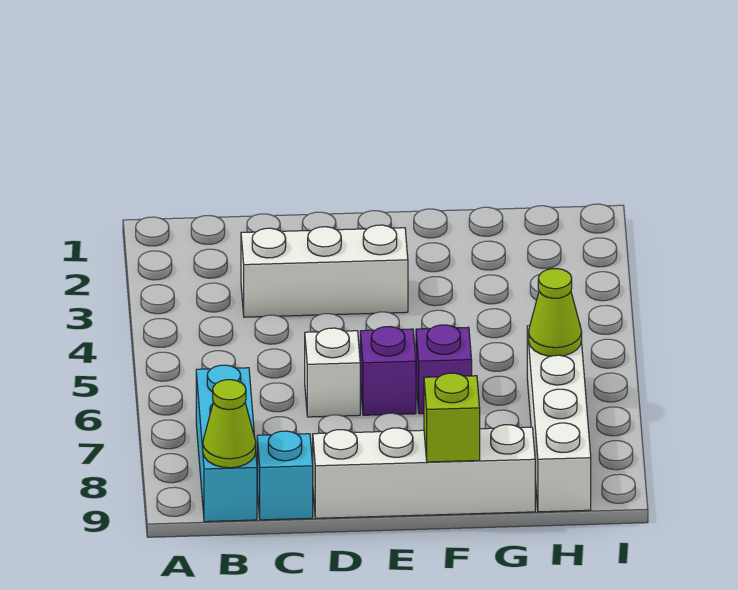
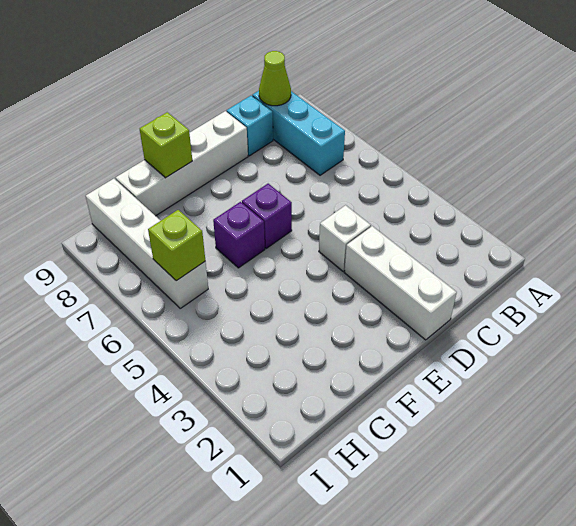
white 1x3 brick [241,225,408,317] -> white 1x3 brick turned to [344,226,457,340]
white 1x1 brick [305,328,360,417] -> white 1x1 brick moved to [319,205,371,271]
lime 1x1 cone [529,269,582,356] -> lime 1x1 brick [148,210,205,281]

